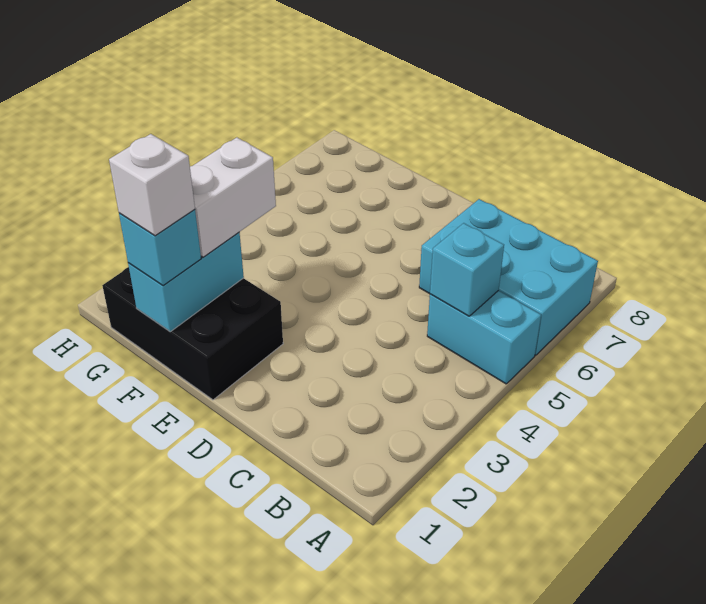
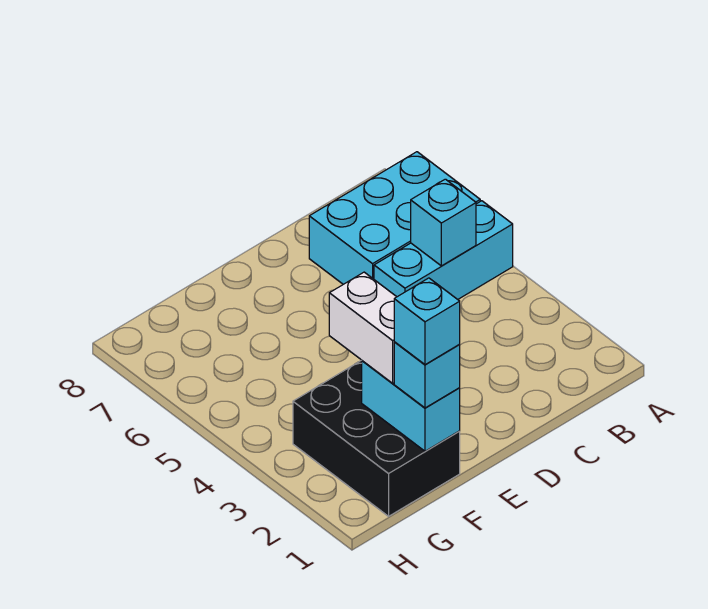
cyan 1x2 brick [427,291,541,384] -> cyan 1x3 brick [374,201,513,299]
black 2x3 brick [102,267,283,400] -> black 2x3 brick turned to [293,360,460,516]
white 1x1 brick [109,134,195,236] -> cyan 1x1 brick [394,278,460,365]

